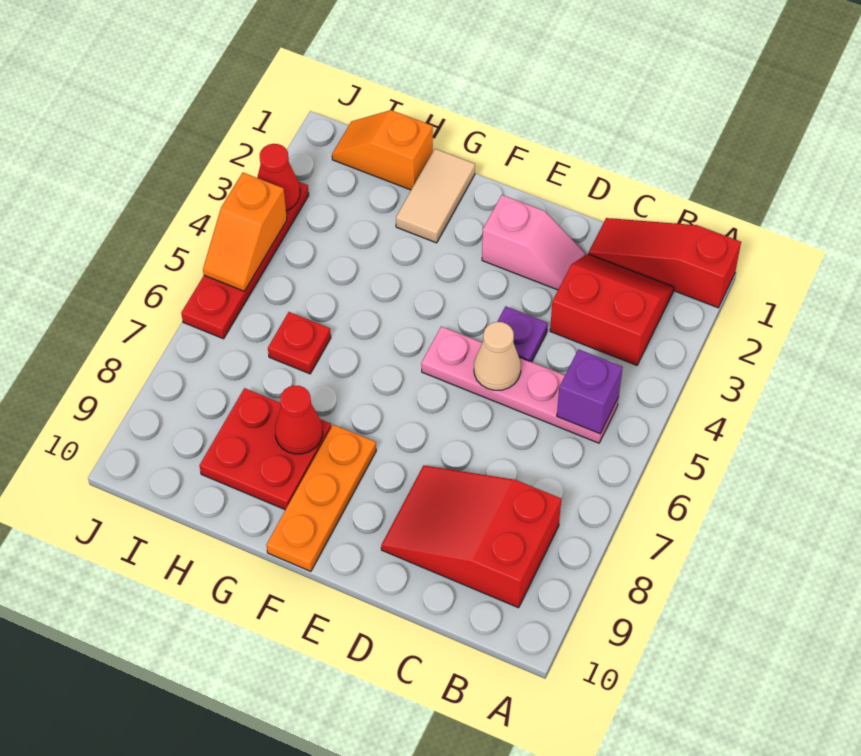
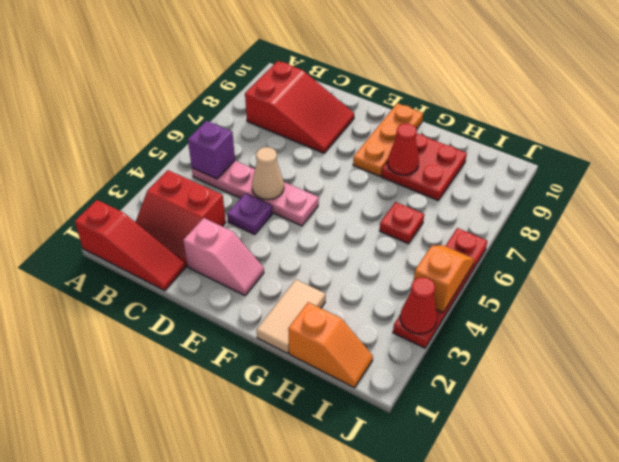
pink 1x2 slope [482,195,585,290] -> pink 1x2 slope turned to [183,218,264,295]

